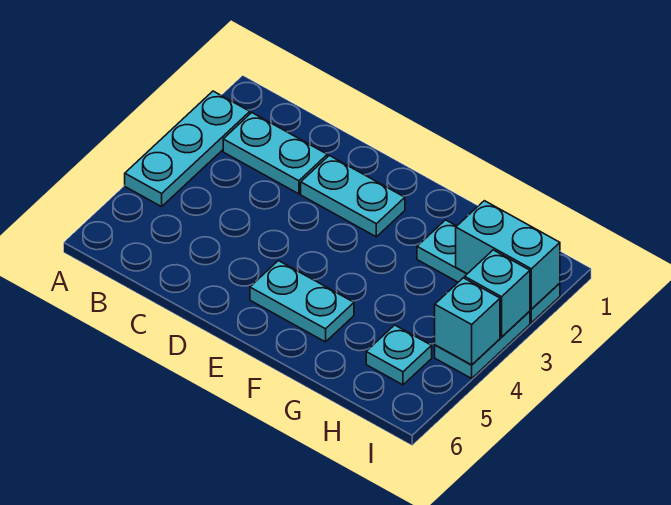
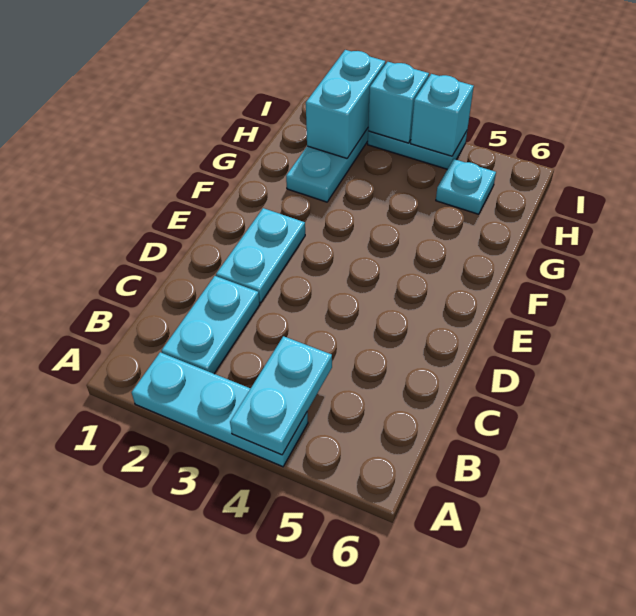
cyan 1x2 plate [250,261,354,342] -> cyan 1x2 plate moved to [230,336,332,455]

